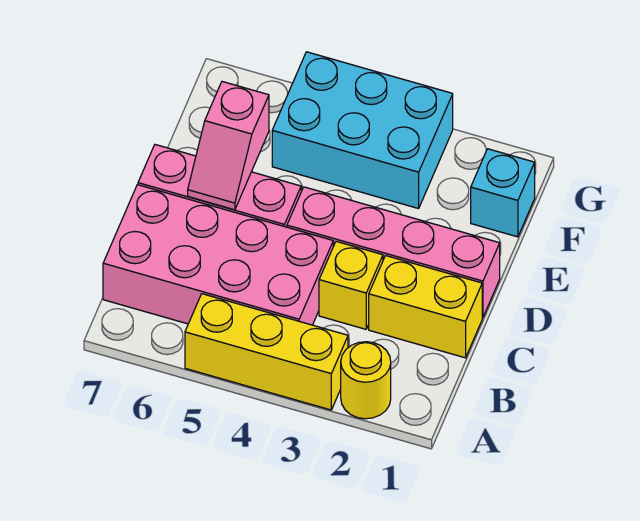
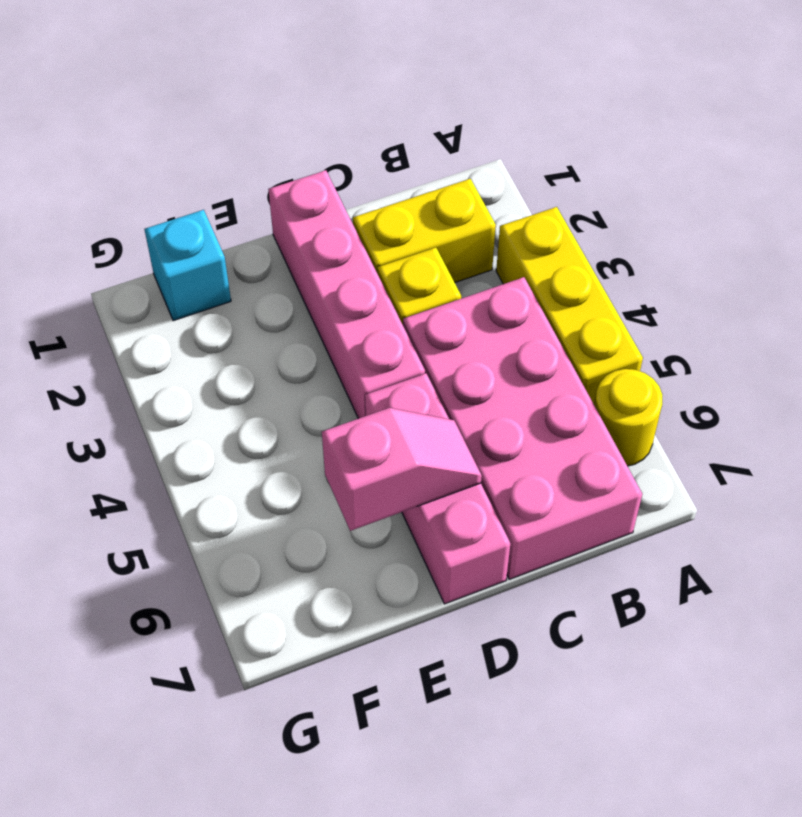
yellow 1x1 round brick [341,342,391,419] -> yellow 1x1 round brick moved to [594,369,662,466]
yellow 1x2 brick [369,256,482,358] -> yellow 1x2 brick turned to [353,179,496,282]
cyan 2x3 brick [272,52,453,209] -> none

